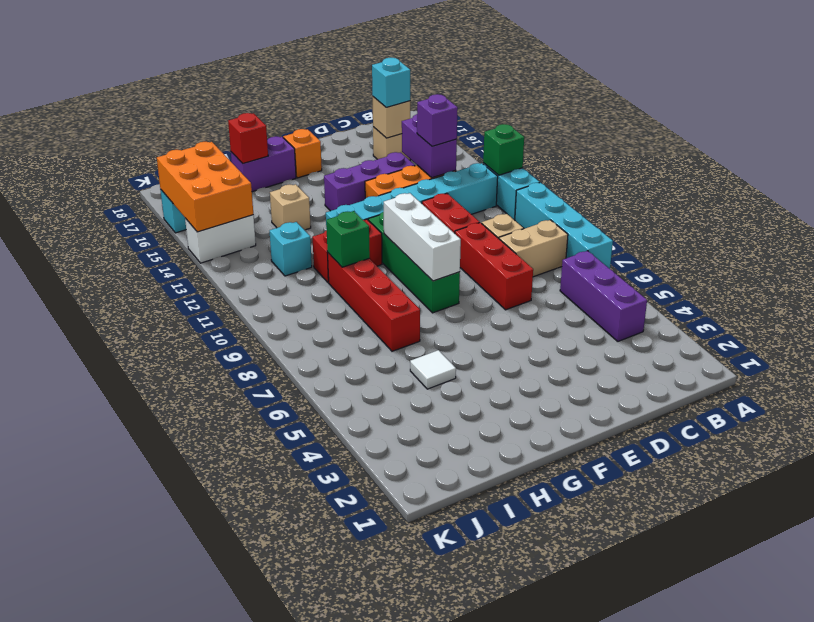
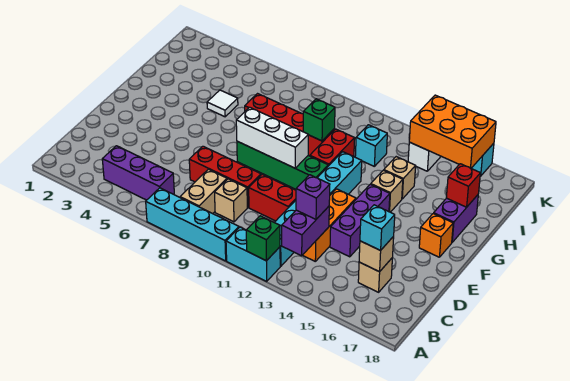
purple 1x2 brick [402,114,457,178] -> purple 1x2 brick turned to [282,206,329,256]
none -> tan 1x1 brick [371,170,403,212]

